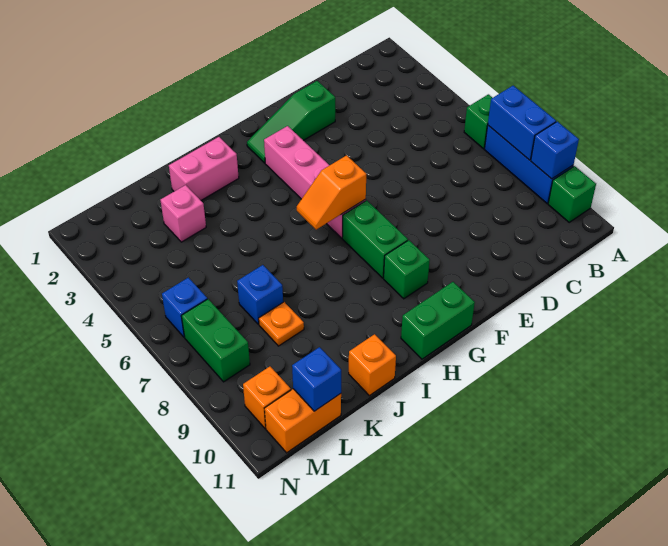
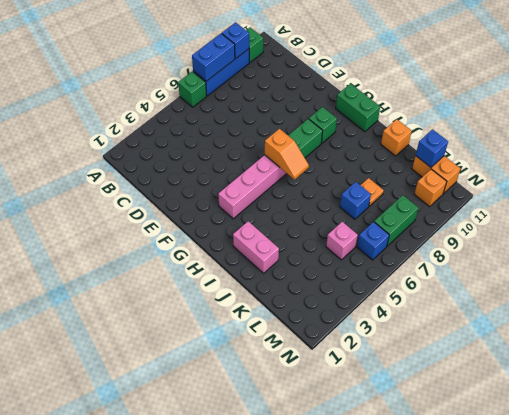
green 1x3 slope [247,81,335,163] -> none
pink 1x1 brick [160,185,206,242] -> pink 1x1 brick moved to [326,222,358,260]

